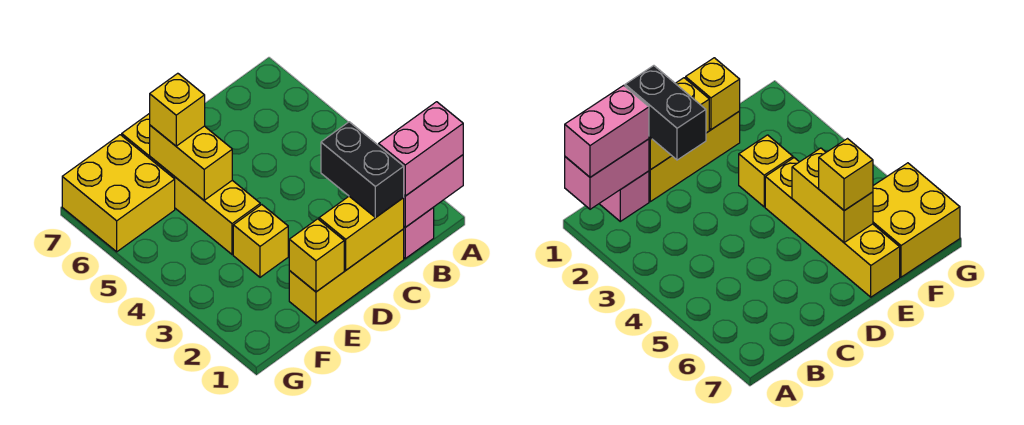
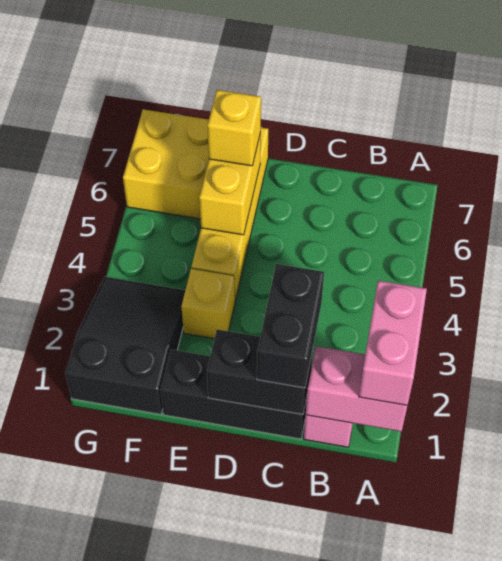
pink 1x2 brick [379,102,463,196] -> pink 1x2 brick turned to [359,281,427,405]
yellow 1x3 brick [289,229,404,323] -> black 1x3 brick [161,350,307,439]
yellow 1x2 brick [319,196,404,270] -> black 1x2 brick [207,330,313,414]
yellow 1x1 brick [289,219,344,292] -> none
none -> black 2x3 slope [65,277,185,414]

